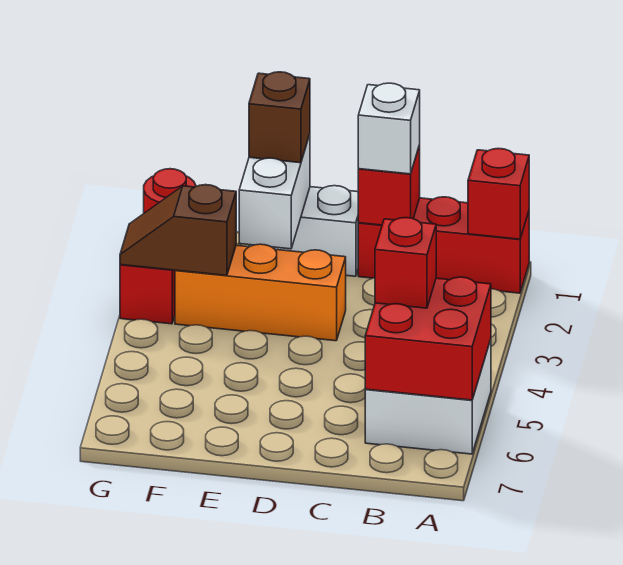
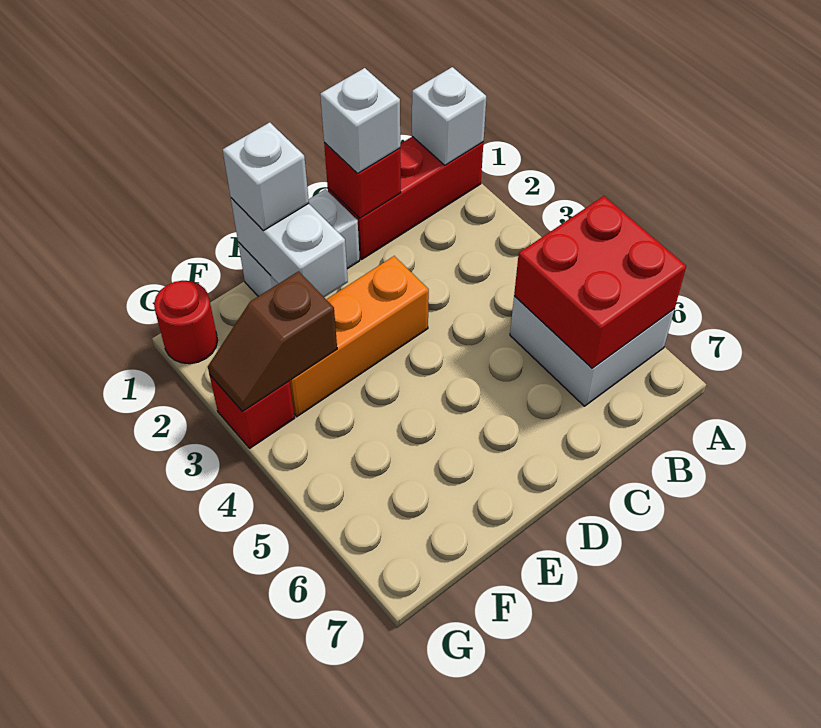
red 1x1 brick [468,148,529,239] -> white 1x1 brick [412,67,486,165]
red 1x1 brick [375,218,436,308] -> none
brown 1x1 brick [249,72,310,163] -> white 1x1 brick [223,122,309,231]

